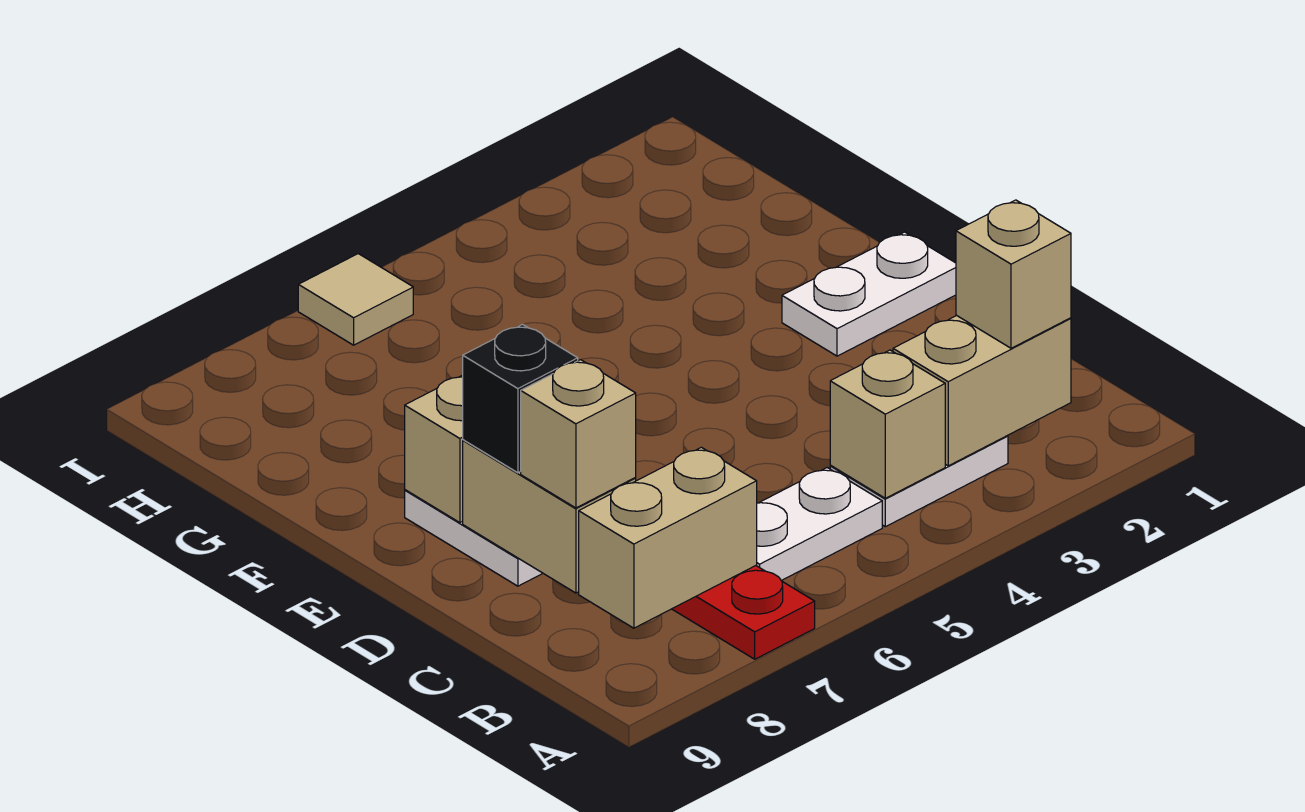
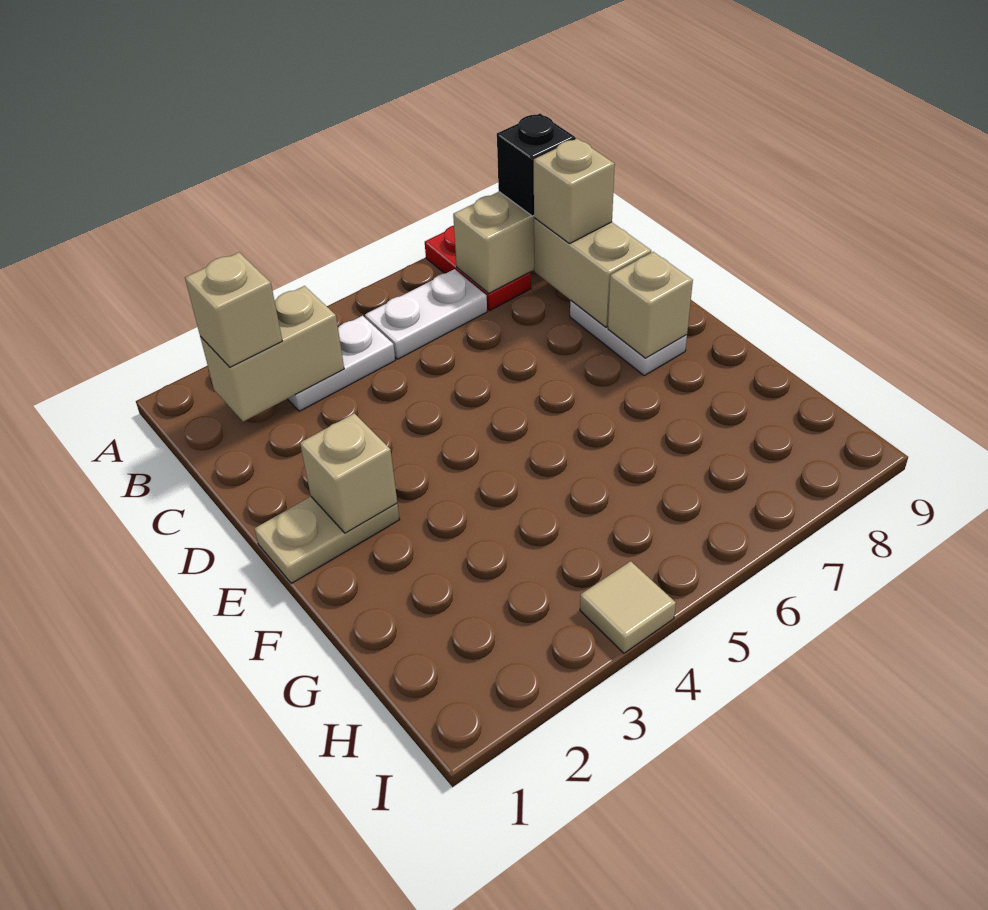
tan 1x1 brick [830,350,945,498] -> tan 1x1 brick moved to [300,413,397,533]
black 1x1 brick [463,324,578,473] -> black 1x1 brick moved to [497,114,576,216]
white 1x2 plate [782,232,956,356] -> tan 1x2 plate [254,497,400,583]
tan 1x1 tile [298,254,413,345] -> tan 1x1 tile moved to [580,561,676,653]

